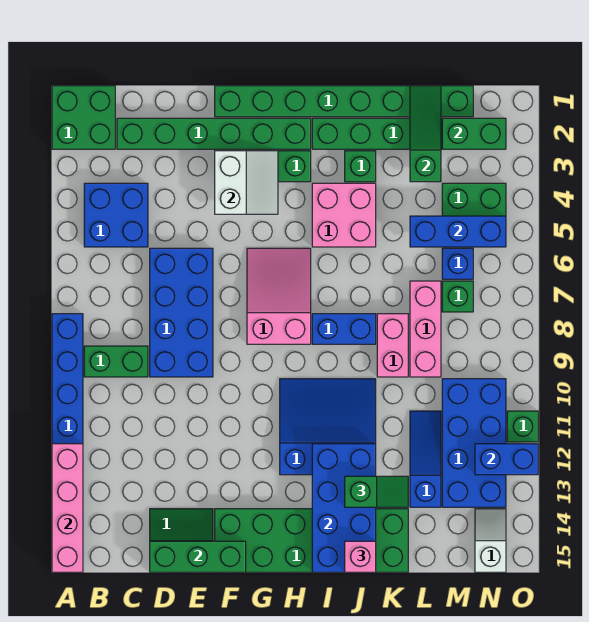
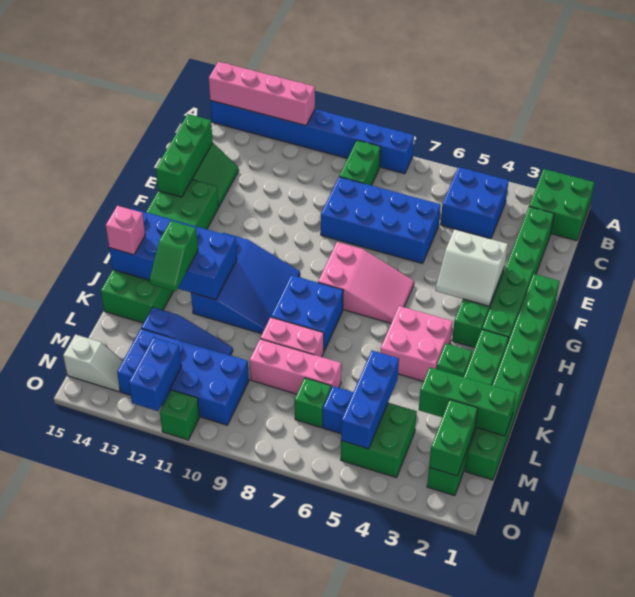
blue 1x2 brick [312,314,376,344] -> blue 2x2 brick [271,275,343,351]
green 1x3 slope [410,86,441,182] -> green 1x3 brick [419,367,516,436]

